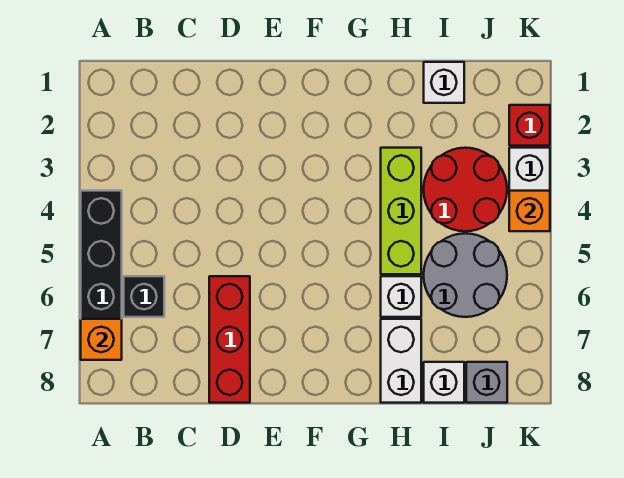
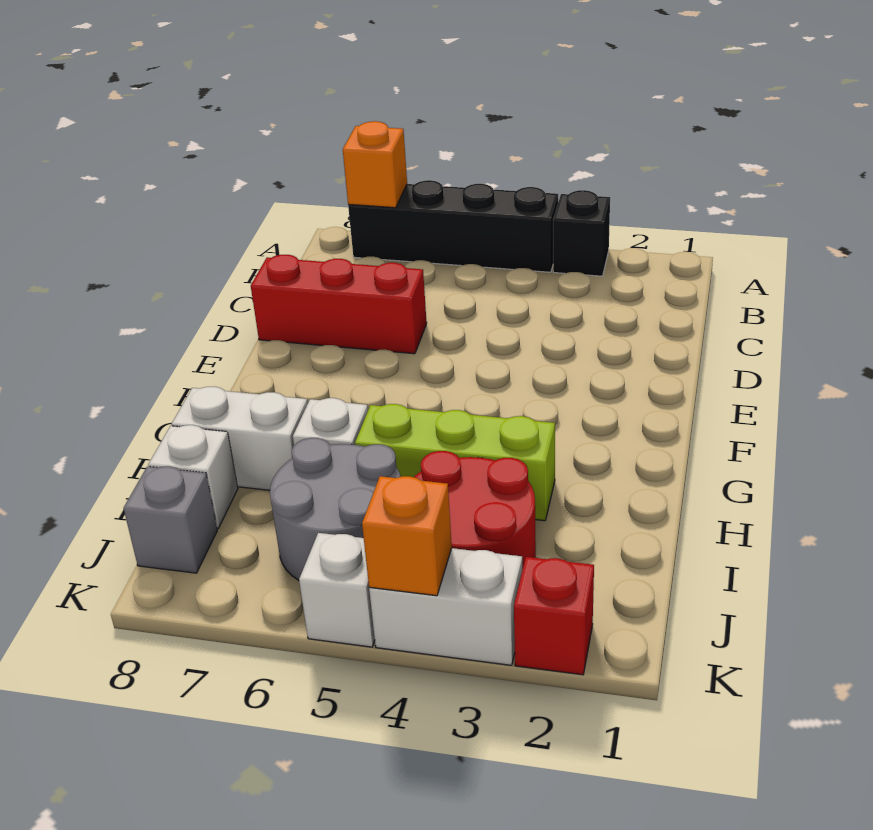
black 1x1 brick [124,276,164,317] -> black 1x1 brick moved to [553,190,610,276]
white 1x1 brick [424,62,464,103] -> white 1x1 brick moved to [299,533,375,647]

